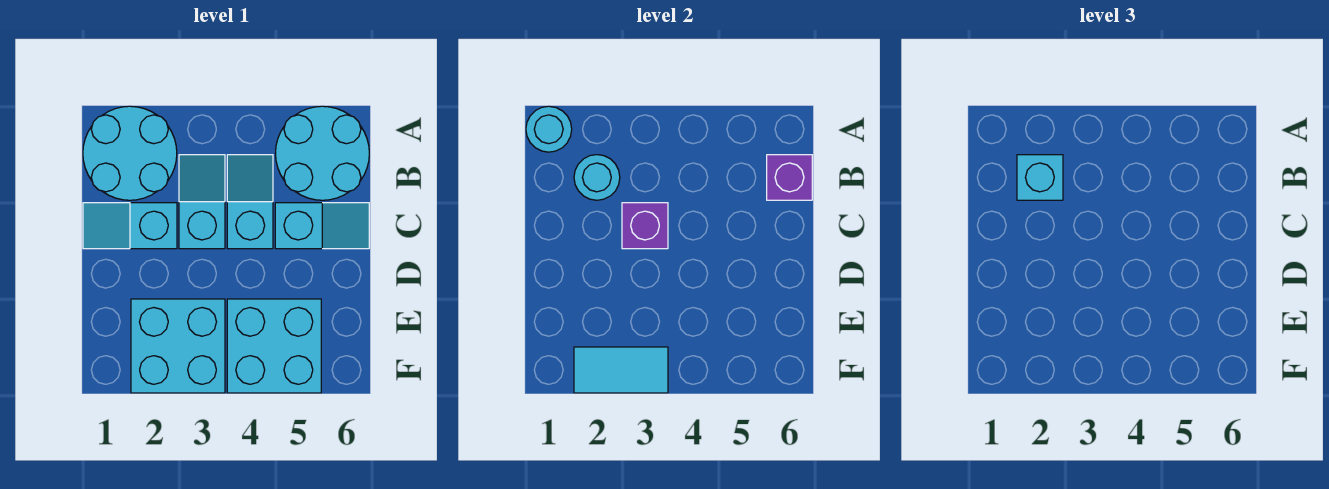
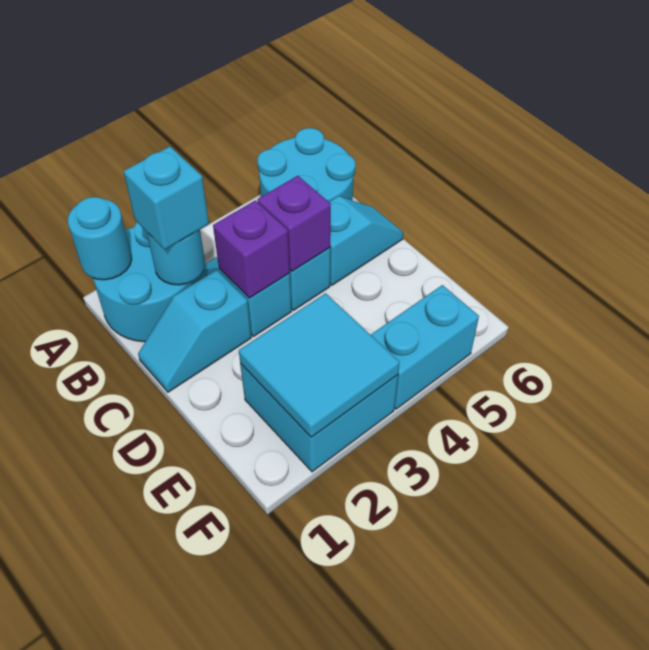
purple 1x1 brick [767,155,812,200] -> purple 1x1 brick moved to [257,176,331,271]
cyan 2x2 brick [227,299,321,393] -> cyan 1x2 brick [371,285,479,409]
cyan 1x2 tile [574,347,668,393] -> cyan 2x2 tile [239,293,399,437]

